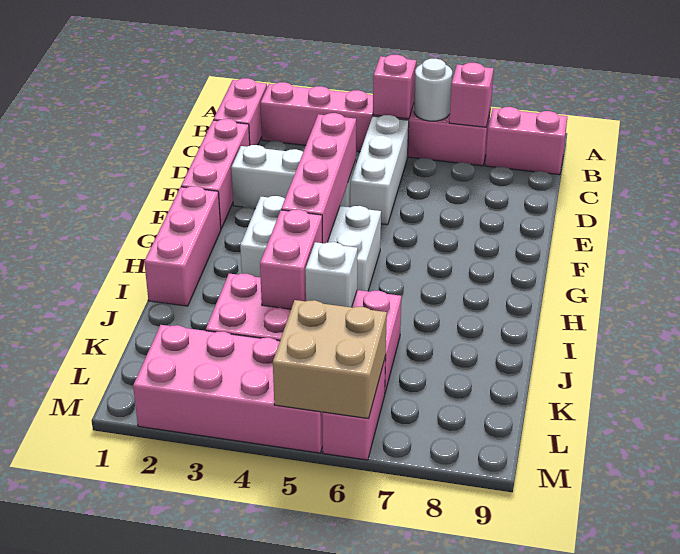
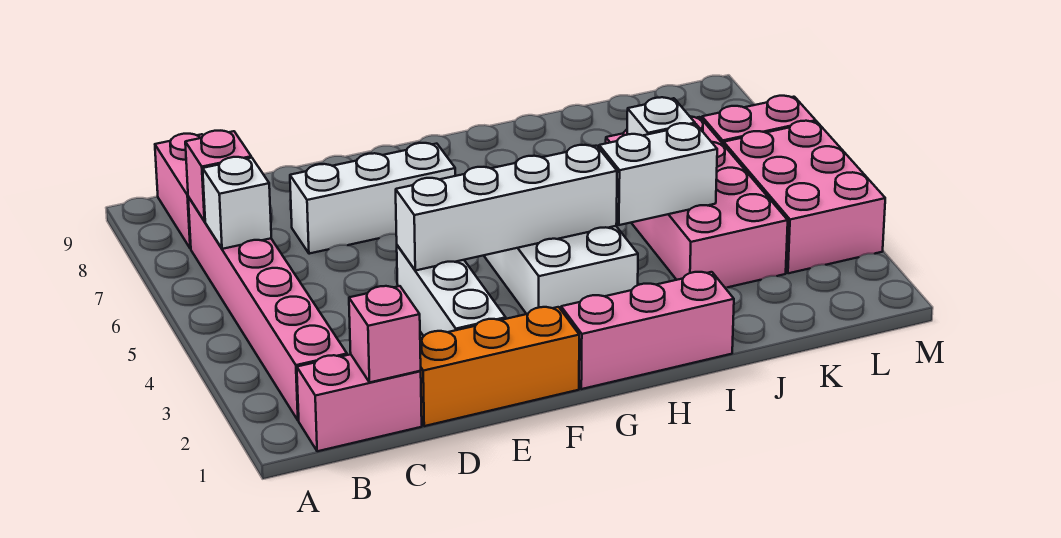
pink 1x1 brick [373,55,416,119] -> pink 1x1 brick moved to [349,286,421,382]
white 1x1 round brick [414,59,452,121] -> white 1x1 brick [203,157,271,249]
white 1x3 brick [350,115,409,225] -> white 1x3 brick moved to [290,143,455,254]
pink 1x3 brick [181,119,250,229] -> orange 1x3 brick [420,307,579,426]
pink 1x4 brick [281,113,356,243] -> white 1x4 brick [396,145,617,271]
pink 1x2 brick [260,210,322,309] -> white 1x2 brick [599,123,717,225]
pink 2x4 brick [133,325,323,453] -> pink 2x3 brick [724,121,885,273]
tan 2x2 brick [273,300,387,419] -> none

